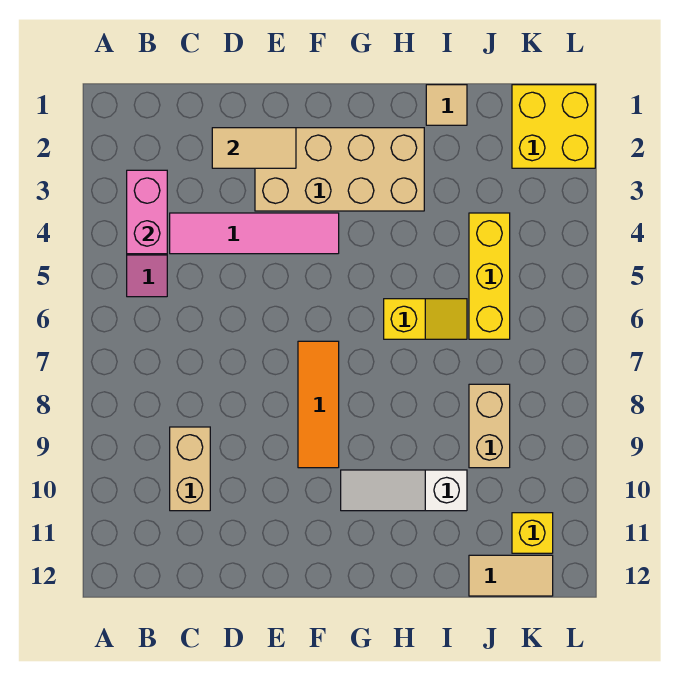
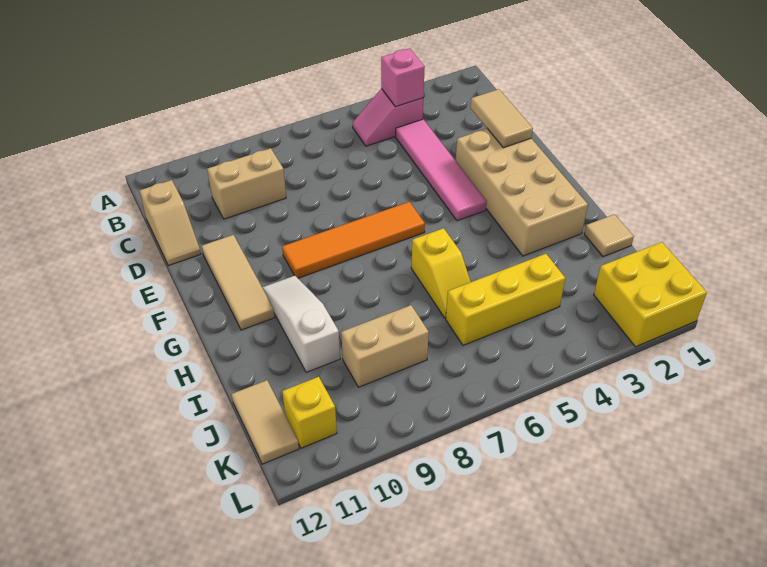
pink 1x2 brick [127,170,167,254] -> pink 1x1 brick [381,48,425,107]
none -> tan 1x2 slope [139,180,201,265]
none -> tan 1x3 tile [202,235,275,330]
orange 1x3 tile [298,341,339,468] -> orange 1x4 tile [282,202,425,278]

